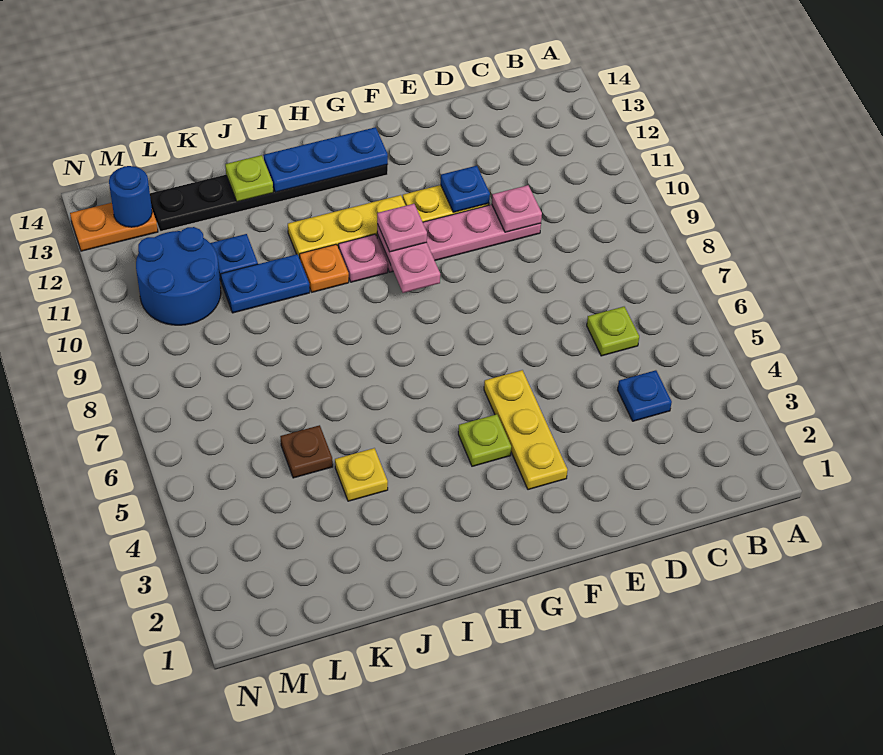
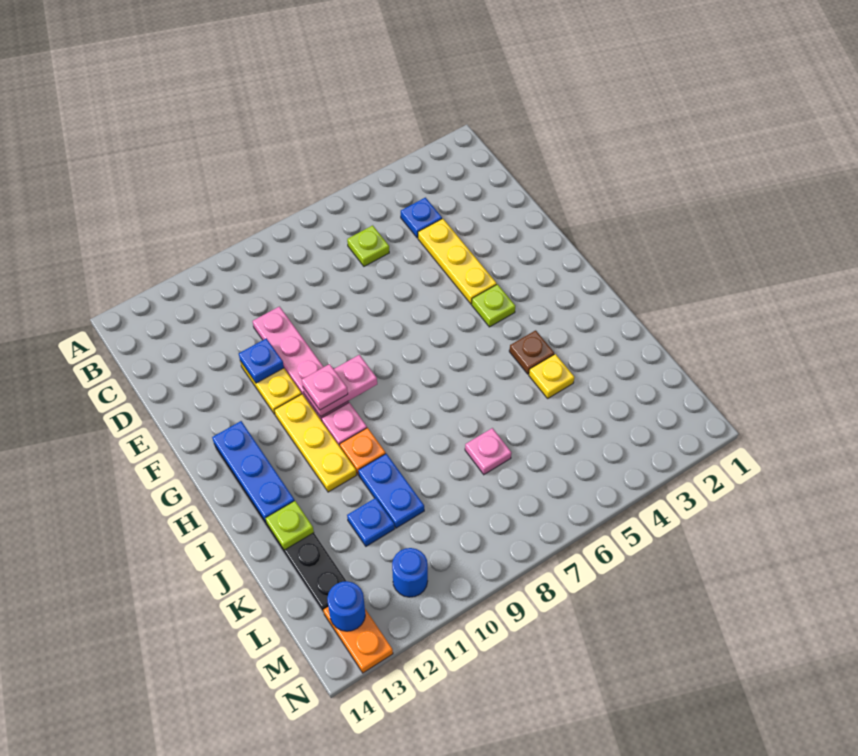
pink 1x1 plate [492,185,542,232] -> pink 1x1 plate moved to [465,428,511,474]
yellow 1x3 plate [484,370,568,490] -> yellow 1x3 plate turned to [418,219,497,304]
brown 1x1 plate [280,425,333,478] -> brown 1x1 plate moved to [509,330,554,374]
blue 2x2 round brick [136,227,221,325] -> blue 1x1 round brick [392,548,428,597]

